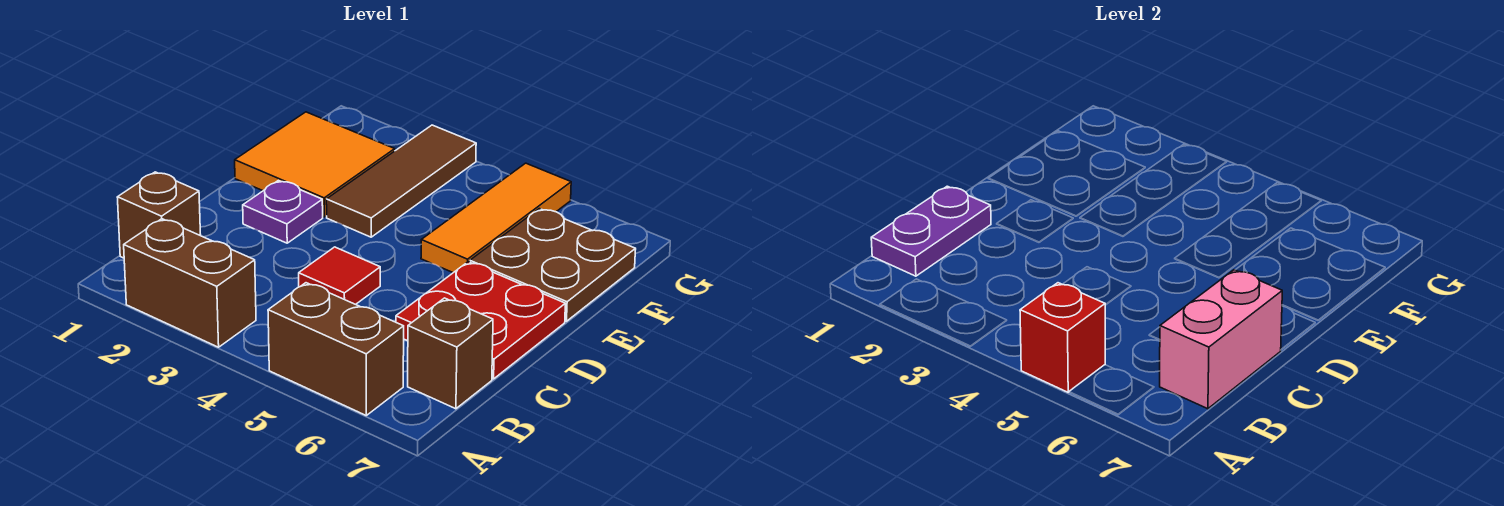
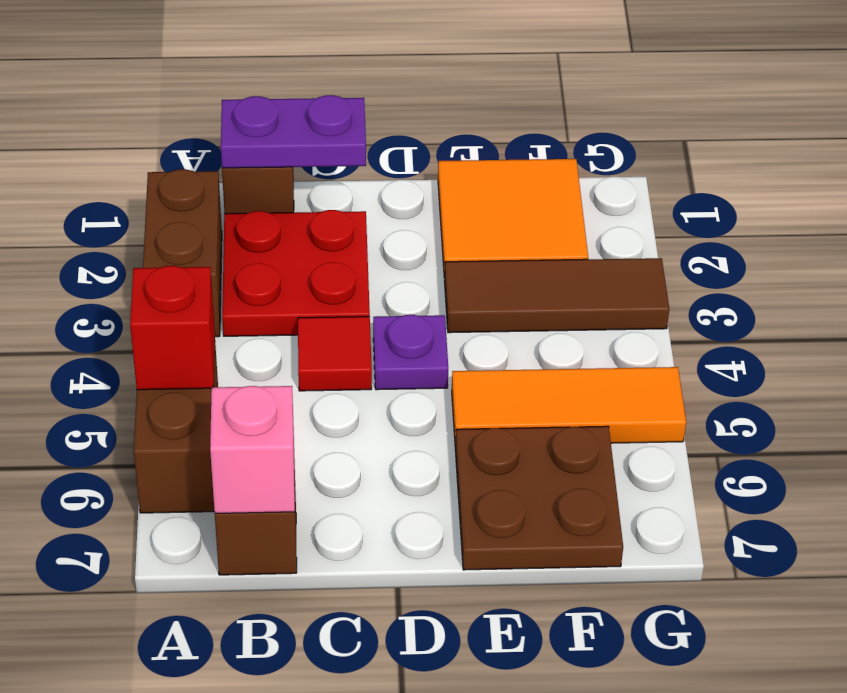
pink 1x2 brick [1160,270,1282,409] -> pink 1x1 brick [210,386,295,513]
red 2x2 plate [396,262,565,379] -> red 2x2 plate moved to [222,210,370,336]
purple 1x1 plate [243,181,323,243] -> purple 1x1 plate moved to [373,315,448,390]

